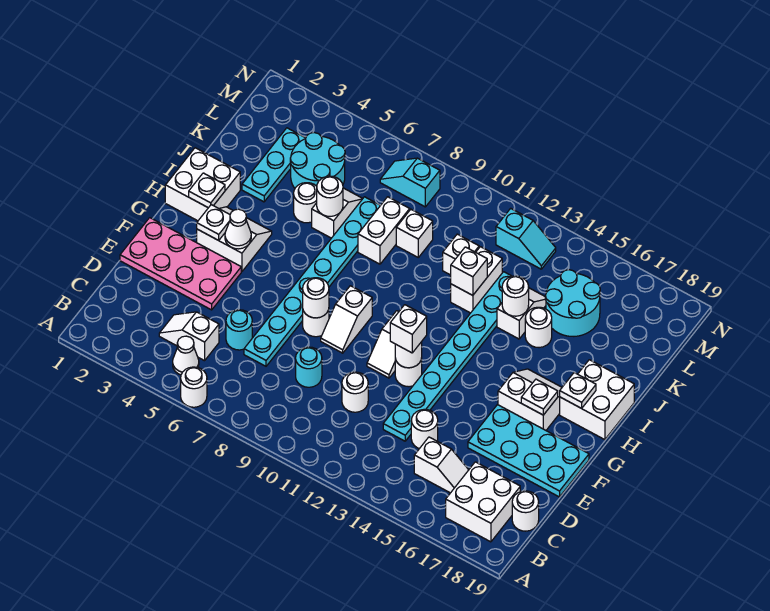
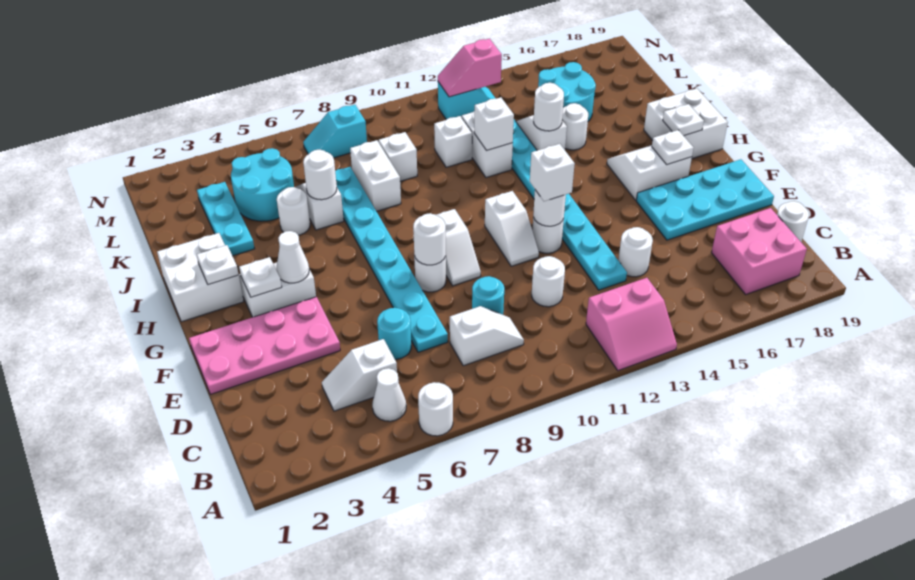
none -> pink 2x2 slope [586,278,677,371]
white 2x2 brick [446,462,520,542] -> pink 2x2 brick [712,208,807,294]
white 1x2 slope [414,437,468,493] -> white 1x2 slope moved to [450,306,524,366]
none -> pink 1x2 slope [438,39,502,97]

